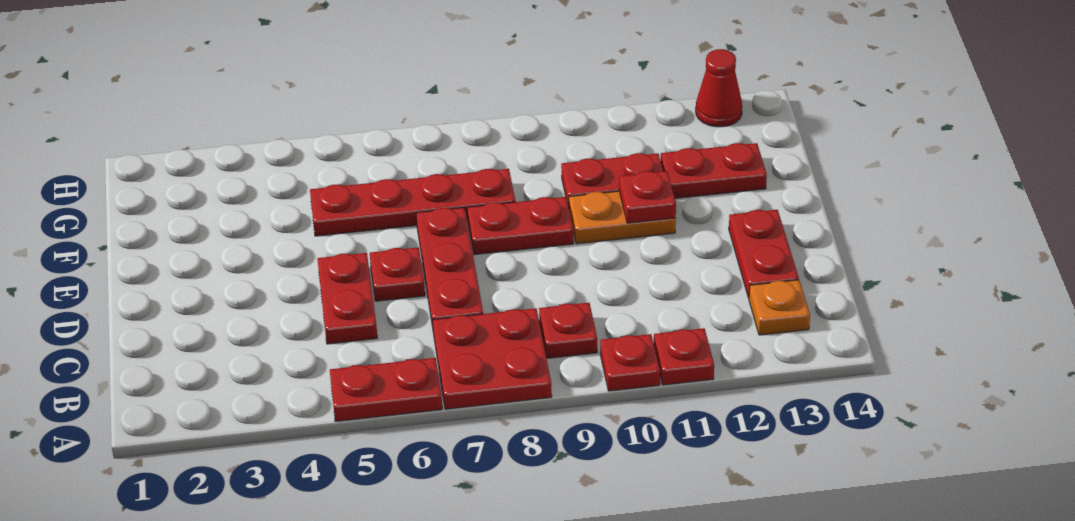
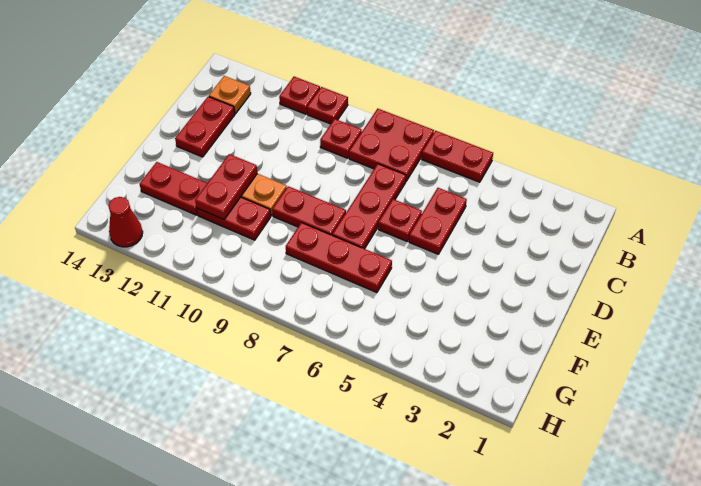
red 1x1 plate [619,171,676,223] -> red 1x2 plate [195,154,257,219]
red 1x4 plate [310,169,515,236] -> red 1x3 plate [286,223,392,293]

